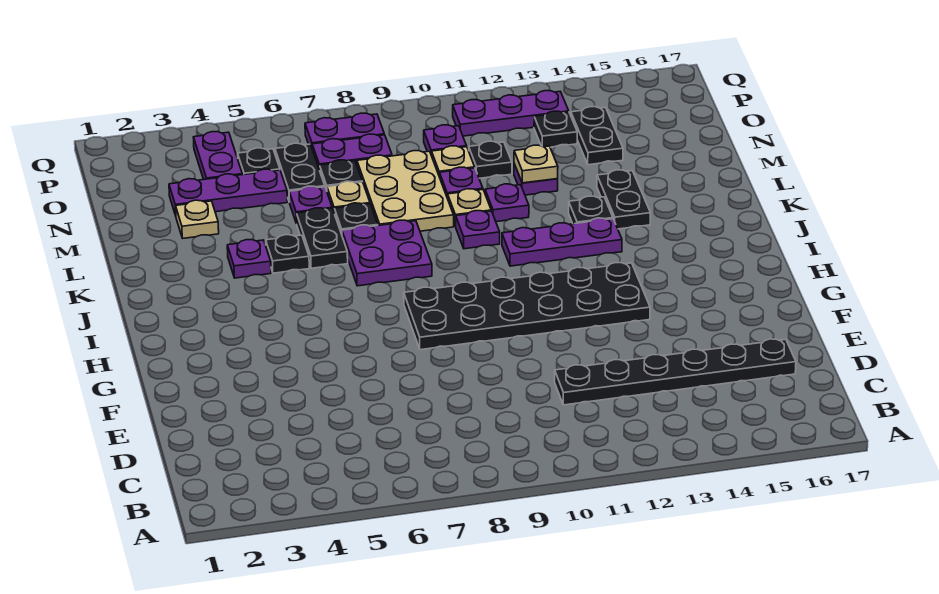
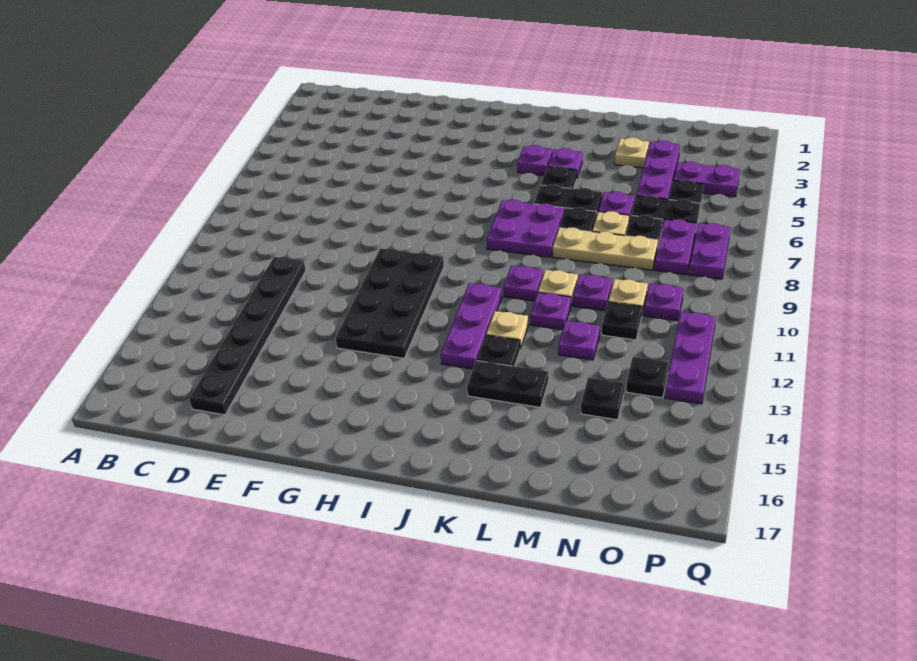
black 2x6 plate [404,263,650,350] -> black 2x4 plate [335,248,444,358]
none -> purple 1x1 plate [517,145,552,175]
tan 2x3 plate [357,151,454,231] -> tan 1x3 plate [553,228,658,270]
tan 1x1 plate [514,145,558,183] -> tan 1x1 plate moved to [486,311,528,349]
black 1x2 plate [571,106,623,165] -> black 1x1 plate [581,377,625,420]

